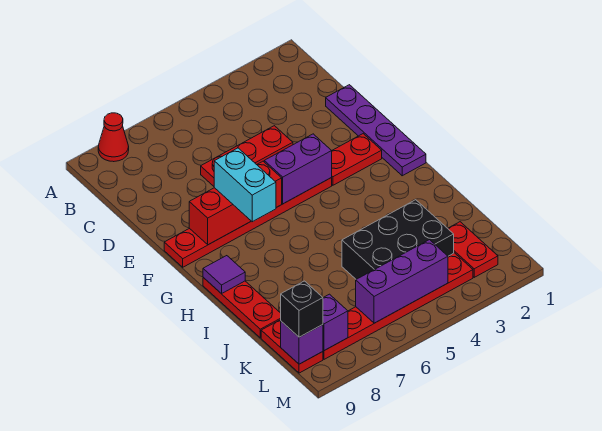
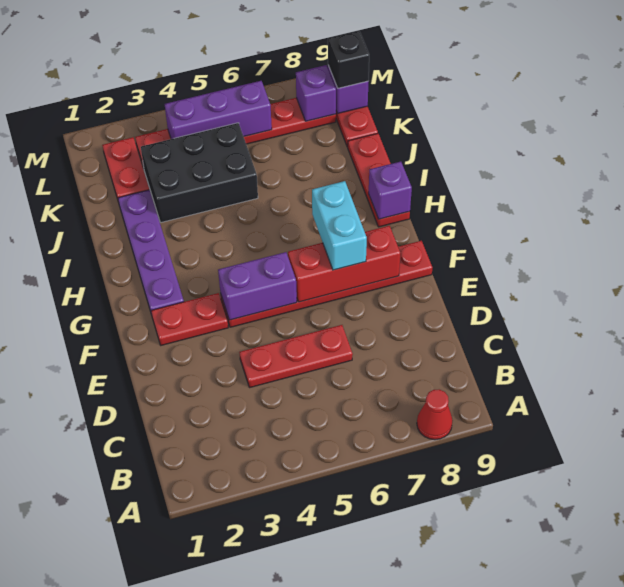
purple 1x4 plate [326,85,426,176] -> purple 1x4 plate moved to [118,190,184,312]
purple 1x1 tile [203,256,245,294] -> purple 1x1 brick [369,162,412,219]

